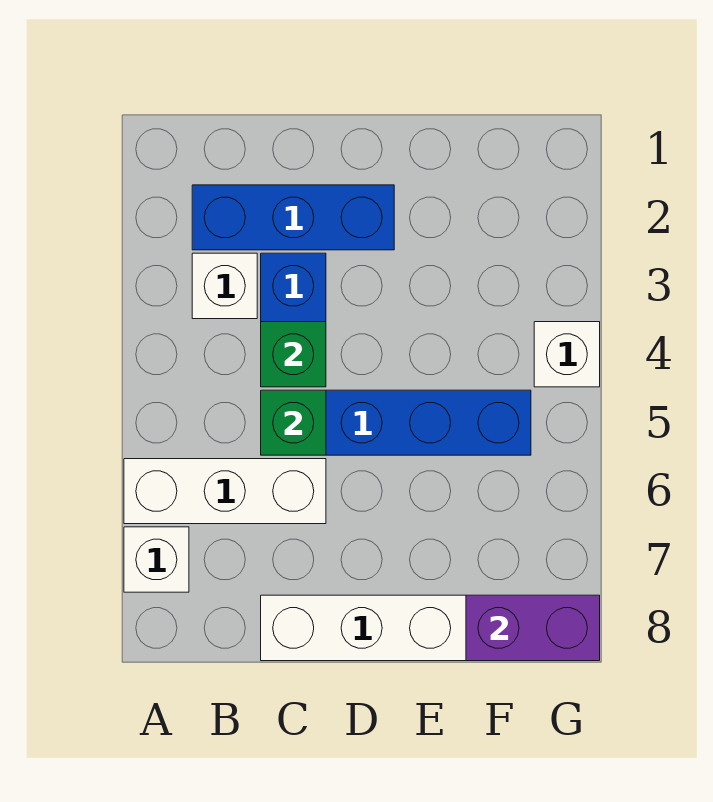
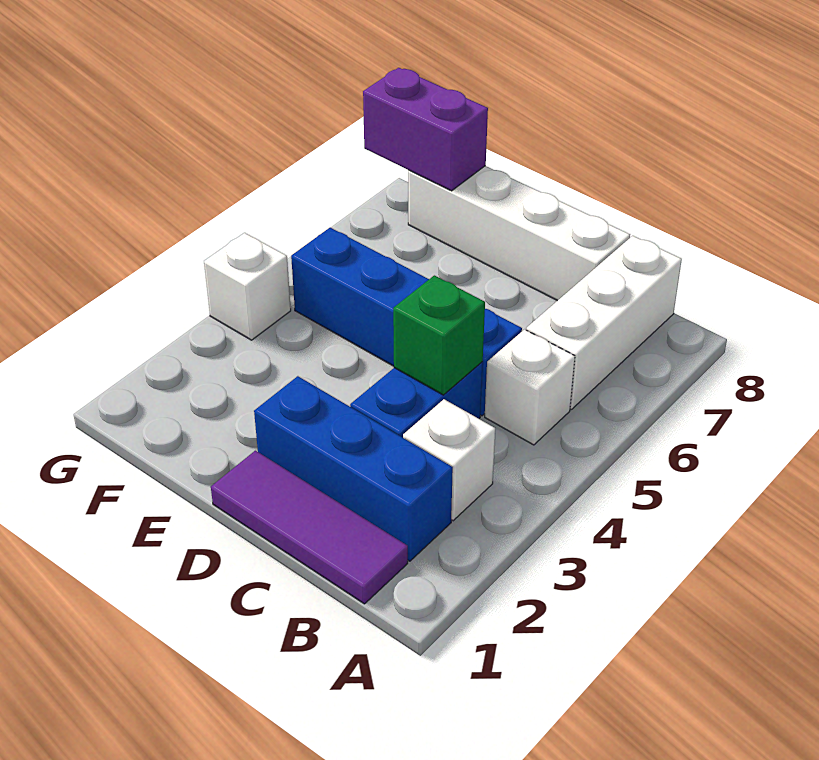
white 1x3 brick [124,459,326,524] -> white 1x3 brick turned to [526,236,682,410]
white 1x1 brick [124,527,189,592] -> white 1x1 brick moved to [485,329,575,445]
none -> purple 1x3 tile [211,451,408,604]
green 1x1 brick [261,390,326,455] -> none

